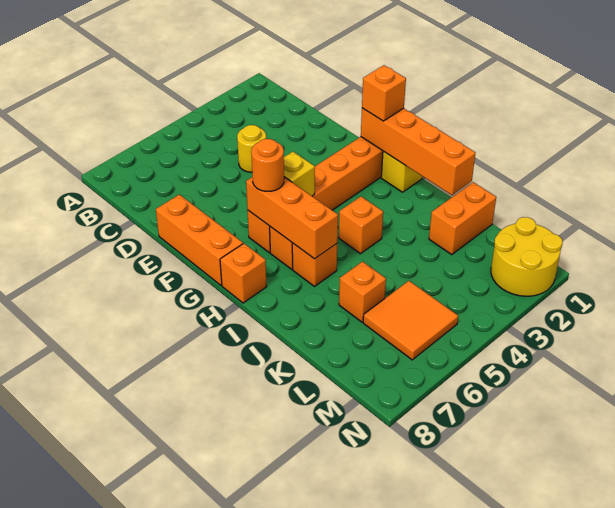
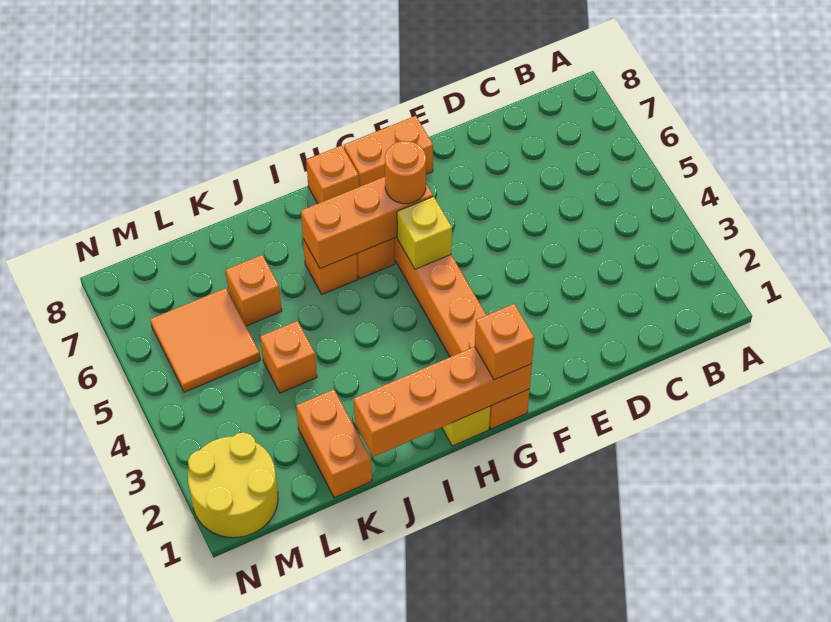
yellow 1x1 round brick [237,125,266,172] -> none
orange 1x3 brick [156,195,243,285] -> orange 1x2 brick [344,116,433,187]
orange 1x1 brick [339,197,383,254] -> orange 1x1 brick moved to [260,321,317,393]

